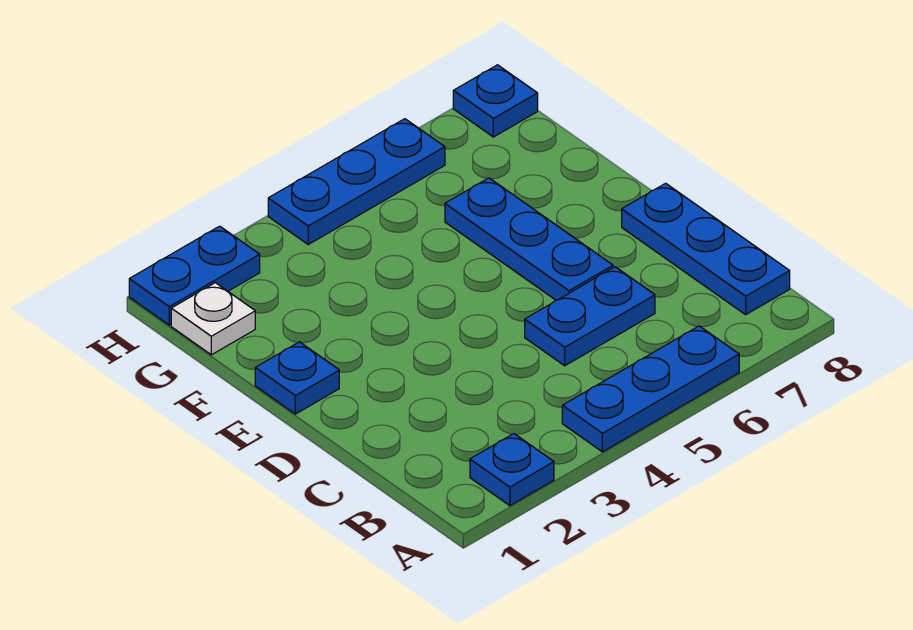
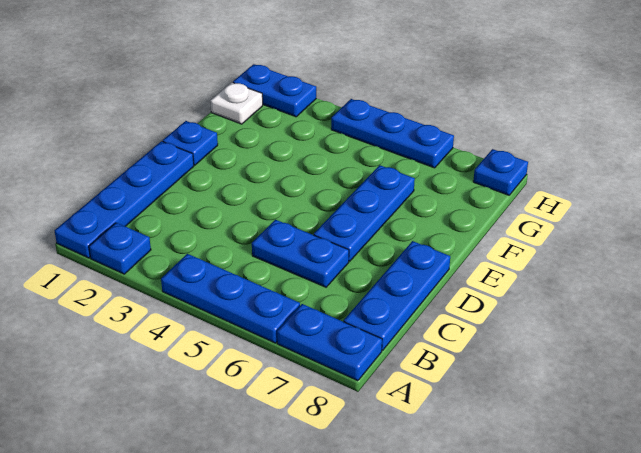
none -> blue 1x4 plate [55,141,194,258]
none -> blue 1x2 plate [277,304,382,381]

